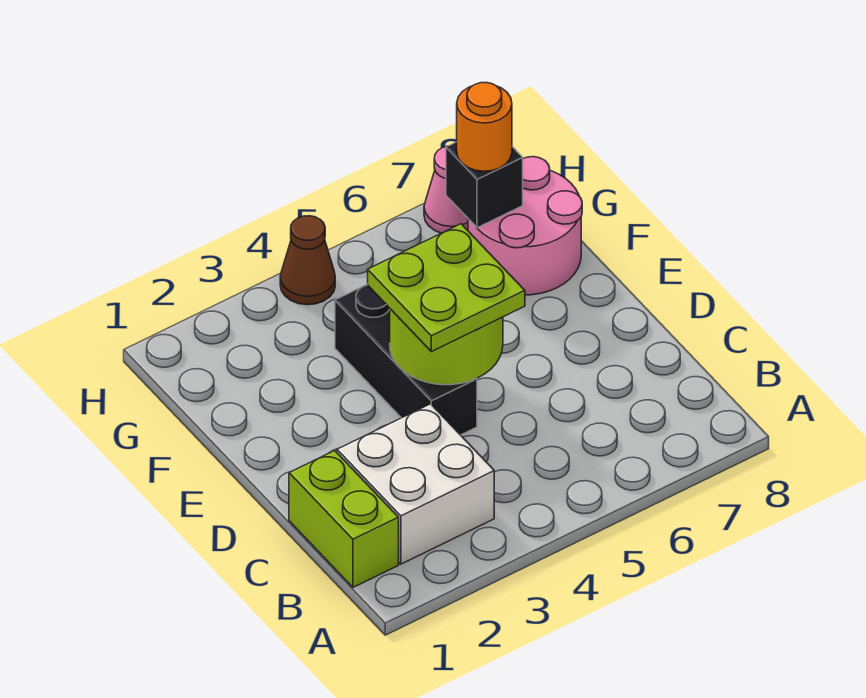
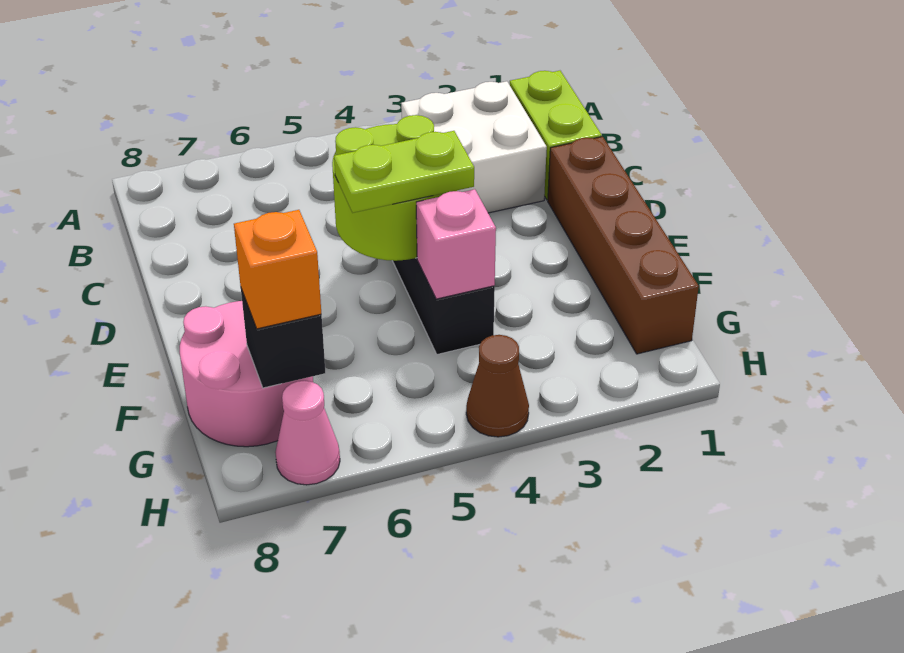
none -> brown 1x4 brick [548,137,699,354]
lime 2x2 plate [368,224,525,352] -> lime 1x2 plate [334,131,474,213]
none -> pink 1x1 brick [416,189,496,299]
orange 1x1 round brick [457,83,512,171] -> orange 1x1 brick [234,210,321,329]

